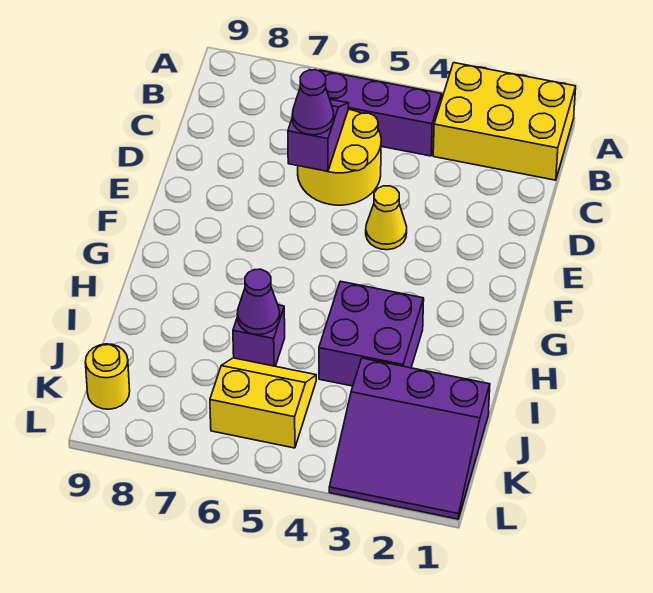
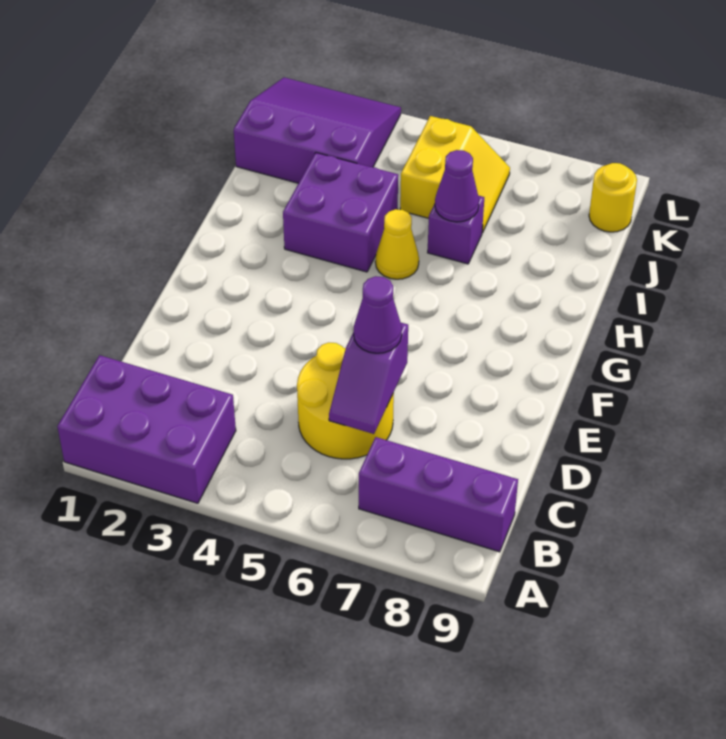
yellow 2x3 brick [433,63,576,180] -> purple 2x3 brick [57,355,236,503]
purple 1x3 brick [319,70,442,156] -> purple 1x3 brick moved to [359,437,518,552]
yellow 1x1 cone [366,186,407,250] -> yellow 1x1 cone moved to [375,209,419,279]
yellow 2x2 slope [210,358,316,448] -> yellow 2x2 slope turned to [400,116,510,233]

